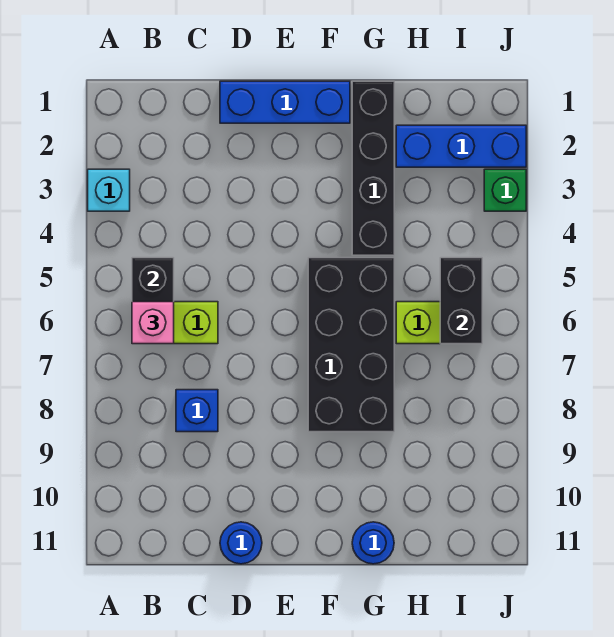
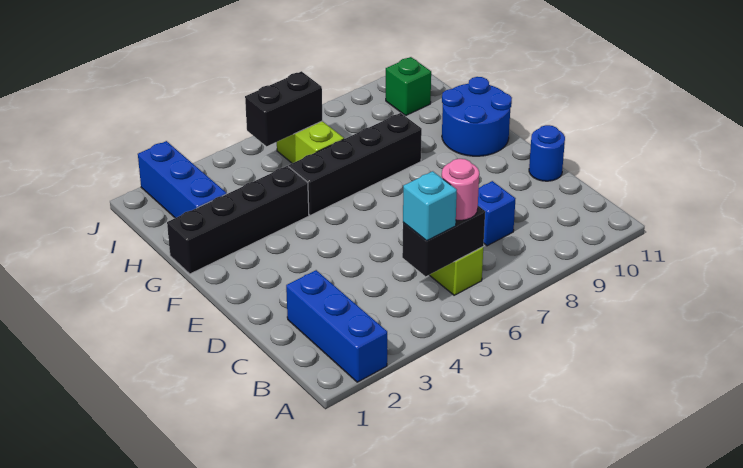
cyan 1x1 brick [88,169,130,211] -> cyan 1x1 brick moved to [403,171,457,241]
pink 1x1 brick [132,302,174,344] -> pink 1x1 round brick [442,159,479,220]
blue 1x3 brick [220,81,350,123] -> blue 1x3 brick moved to [286,270,387,382]
black 2x4 brick [308,258,394,432] -> black 1x4 brick [289,113,422,215]
blue 1x1 round brick [352,522,394,564] -> blue 2x2 round brick [442,77,512,156]
green 1x1 brick [484,169,526,211] -> green 1x1 brick moved to [386,57,431,115]

